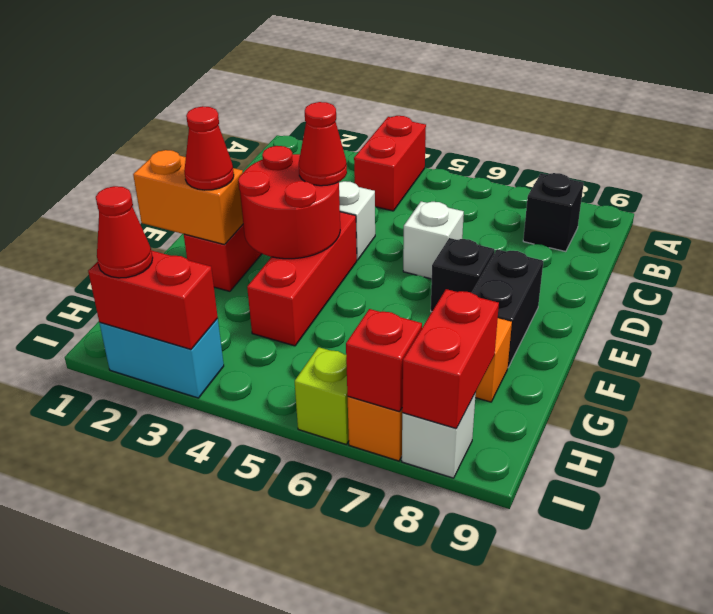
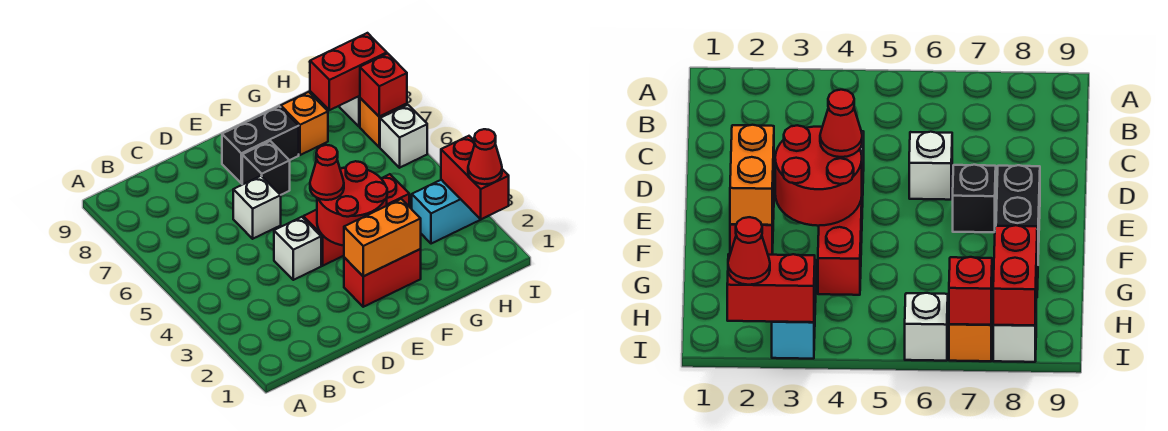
red 1x2 brick [354,116,426,211] -> none
black 1x1 brick [523,173,584,252] -> none
orange 1x2 brick [133,150,243,245] -> orange 1x2 brick turned to [344,199,421,276]
red 1x1 cone [184,106,234,190] -> none
cyan 1x2 brick [100,319,224,398] -> cyan 1x2 brick turned to [412,180,481,244]
lime 1x1 brick [295,347,349,444] -> white 1x1 brick [380,105,427,168]

